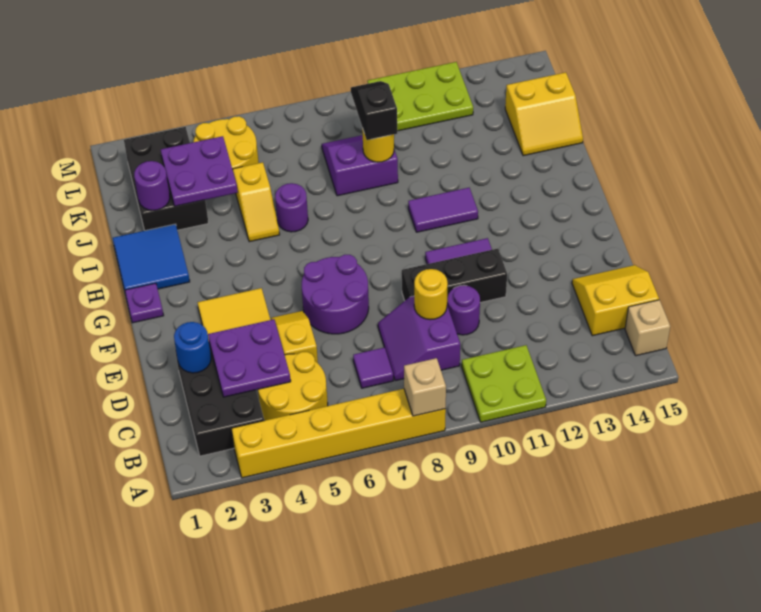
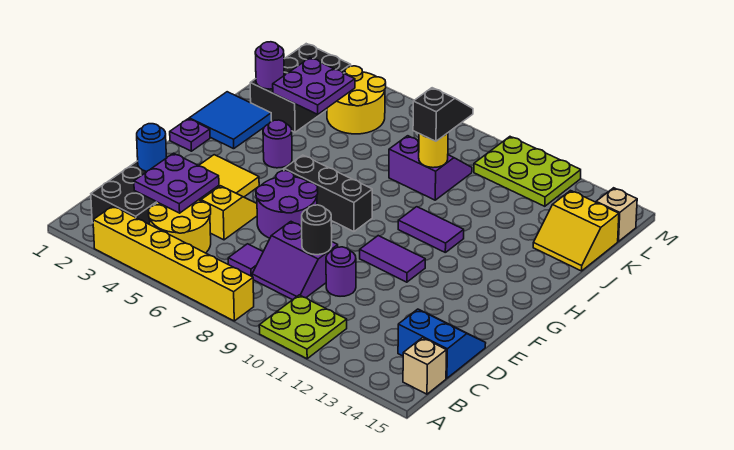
tan 1x1 brick [404,358,446,416] -> tan 1x1 brick moved to [596,188,637,242]
purple 2x2 slope [378,296,460,381] -> purple 2x2 slope turned to [252,222,338,300]
yellow 2x2 slope [572,265,659,336] -> blue 2x2 slope [398,309,486,378]
yellow 1x1 round brick [414,269,448,320] -> black 1x1 round brick [302,205,332,255]
black 1x3 brick [402,249,507,302] -> black 1x3 brick moved to [284,155,372,232]
yellow 1x2 slope [233,162,280,242] -> none
purple 1x1 round brick [275,183,308,232] -> purple 1x1 round brick moved to [263,120,292,168]

